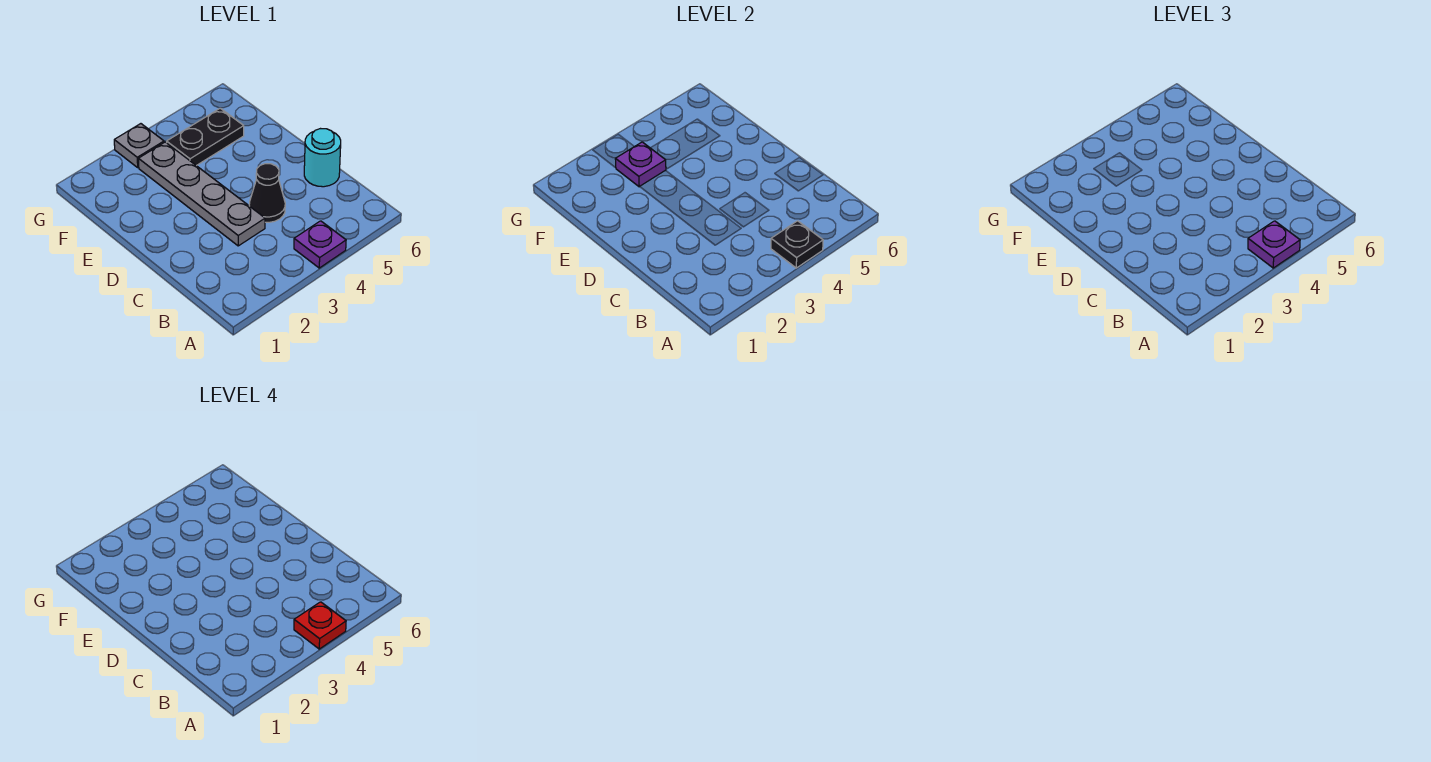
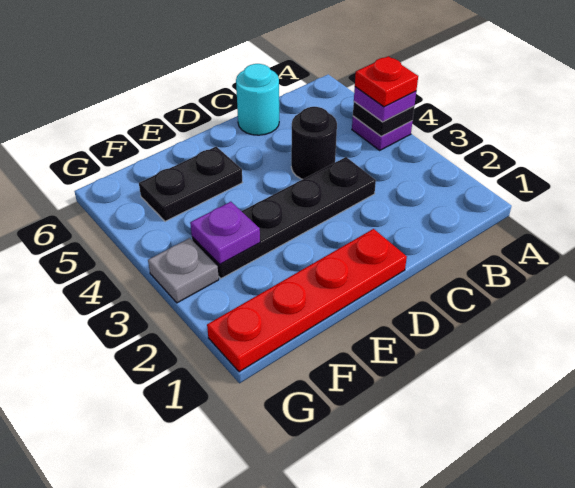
grey 1x4 plate [138,142,265,246] -> black 1x4 plate [192,157,376,279]
black 1x1 cone [249,164,285,222] -> black 1x1 round brick [291,107,337,179]
none -> red 1x4 plate [207,229,407,372]
black 1x2 plate [167,108,244,166] -> black 1x2 plate turned to [139,147,242,221]

